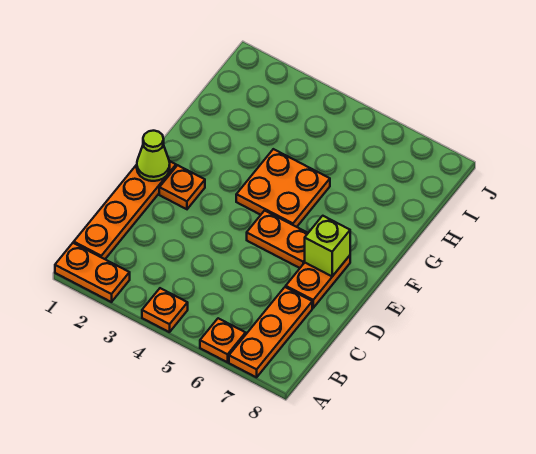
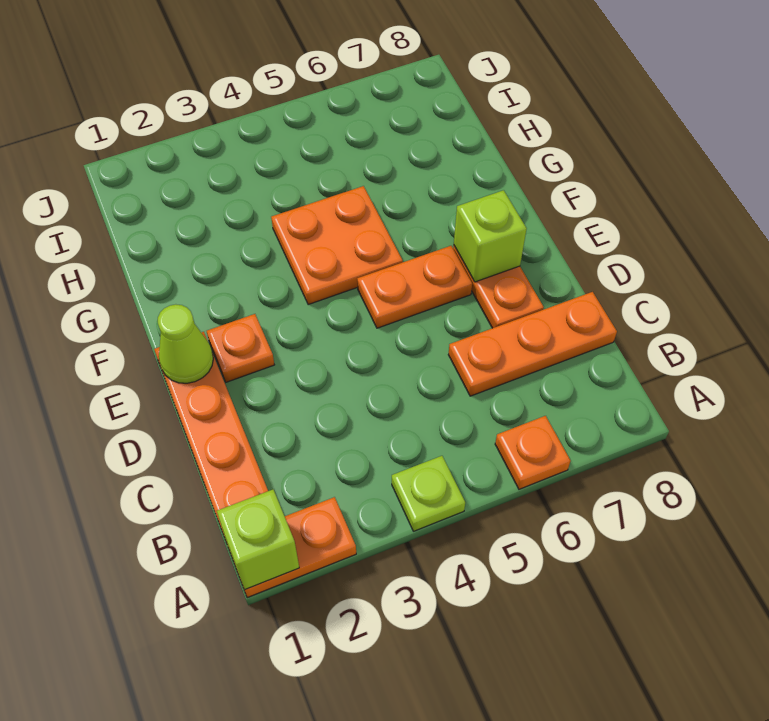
none -> lime 1x1 brick [217,490,299,589]
orange 1x1 plate [142,288,188,332] -> lime 1x1 plate [392,456,465,531]
orange 1x3 plate [229,287,312,377] -> orange 1x3 plate turned to [448,292,617,396]

